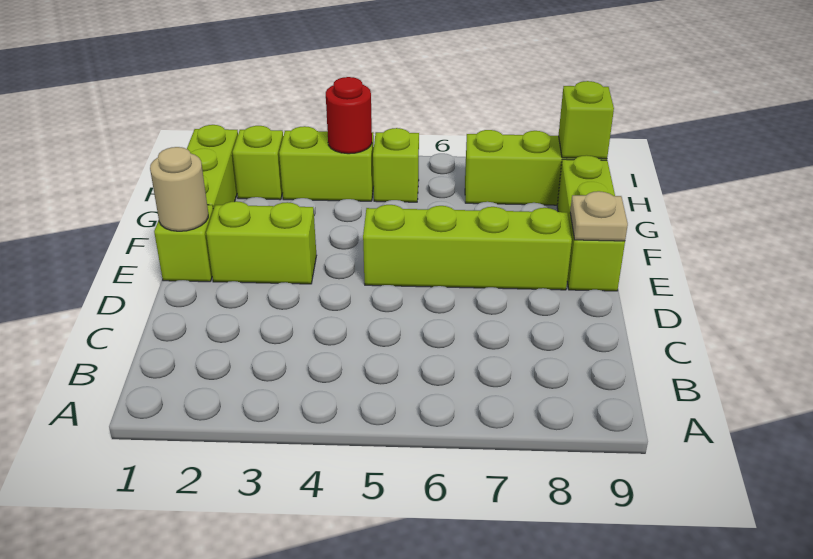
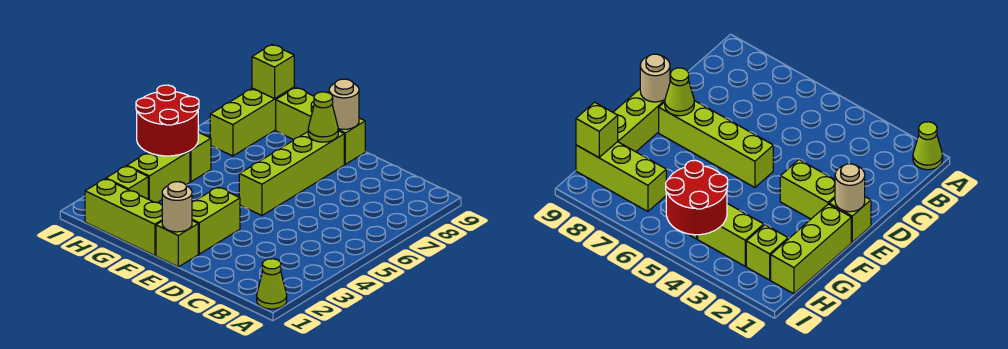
none -> lime 1x1 cone [257,259,287,309]
none -> lime 1x1 cone [308,92,338,142]
tan 1x1 plate [570,191,628,241] -> tan 1x1 round brick [329,79,359,129]
red 1x1 round brick [326,77,372,154] -> red 2x2 round brick [136,85,199,156]

